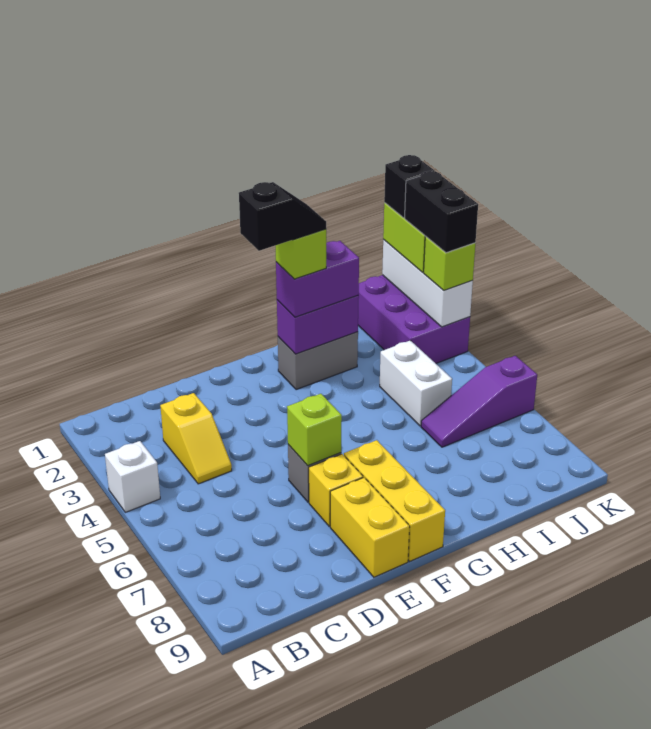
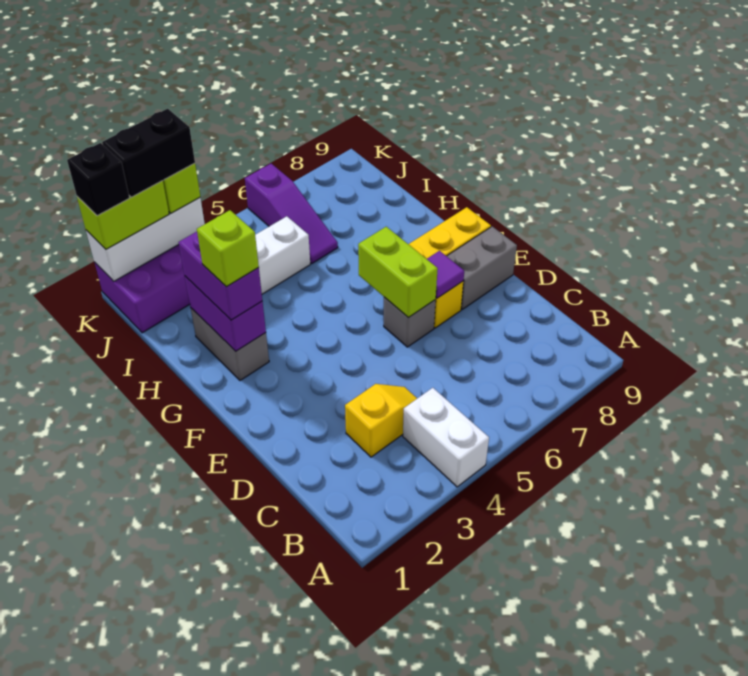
white 1x1 brick [105,441,160,512] -> white 1x2 brick [403,388,489,487]
lime 1x1 brick [287,394,342,466] -> lime 1x2 brick [358,227,438,318]
none -> purple 1x1 tile [427,251,464,298]
yellow 1x2 brick [330,478,410,577] -> grey 1x2 brick [447,227,517,309]
black 1x2 slope [239,182,326,251] -> none

